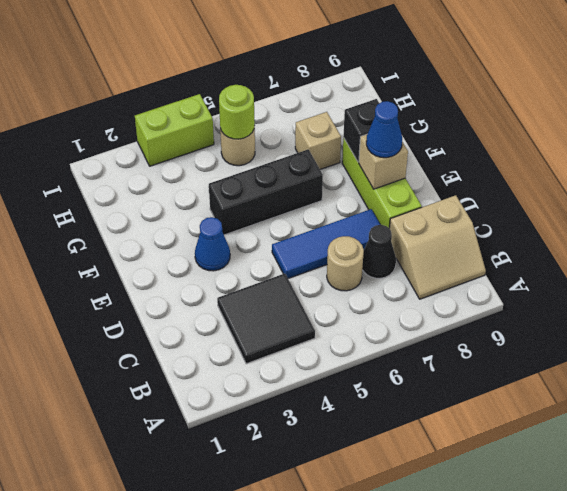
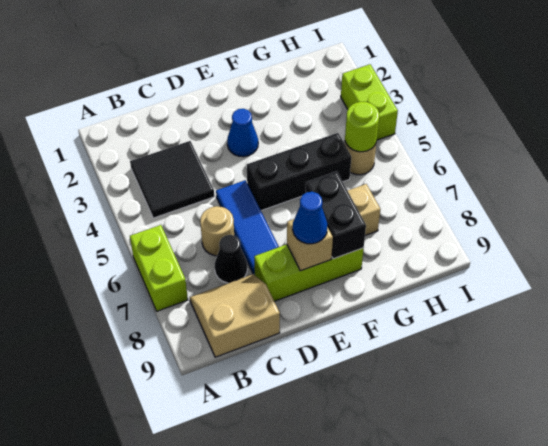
none -> lime 1x2 brick [130,225,188,311]
tan 2x2 slope [389,195,486,299] -> tan 2x2 slope turned to [190,274,280,357]
black 1x3 brick [209,149,323,235] -> black 1x3 brick turned to [247,133,351,211]
black 1x1 brick [343,99,379,162] -> black 1x2 brick [306,171,366,259]

